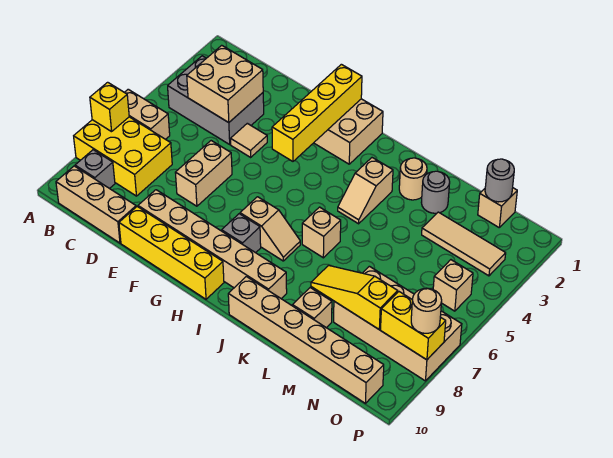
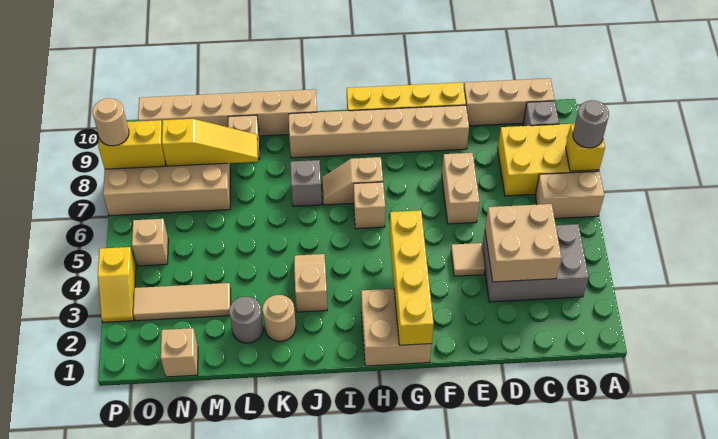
grey 1x1 brick [222,214,261,253] -> grey 1x1 brick moved to [290,160,322,206]
tan 1x1 brick [302,207,341,258] -> tan 1x1 brick moved to [354,182,385,229]
grey 1x1 round brick [485,159,514,202] -> grey 1x1 round brick moved to [573,100,609,148]
none -> yellow 1x2 slope [98,247,136,322]

